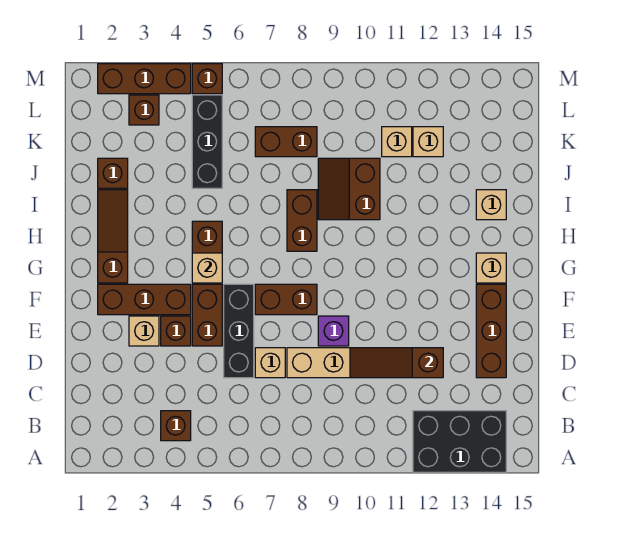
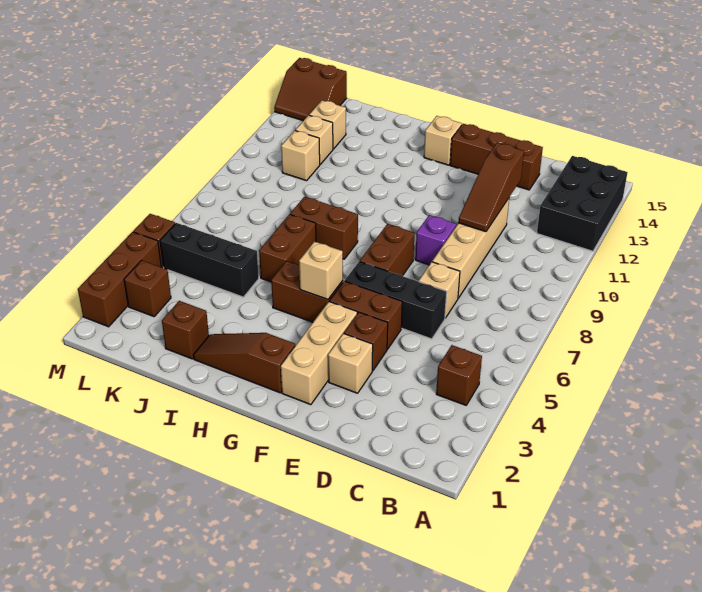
brown 1x3 brick [98,284,191,315] -> tan 1x3 brick [281,302,357,405]
brown 2x2 slope [318,158,380,220] -> brown 2x2 slope moved to [274,58,347,121]
tan 1x1 brick [476,190,506,220] -> tan 1x1 brick moved to [309,100,346,149]
brown 1x2 brick [255,127,317,157] -> brown 1x2 brick moved to [259,214,316,282]

